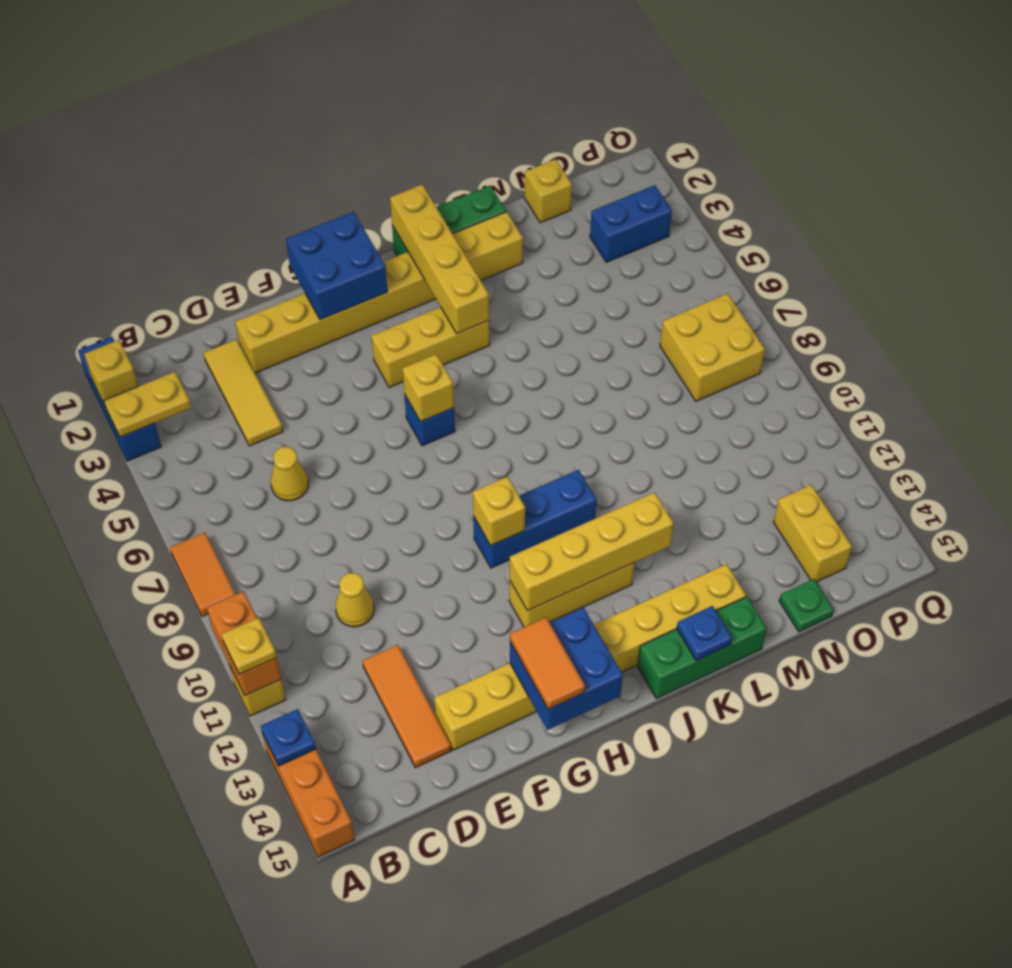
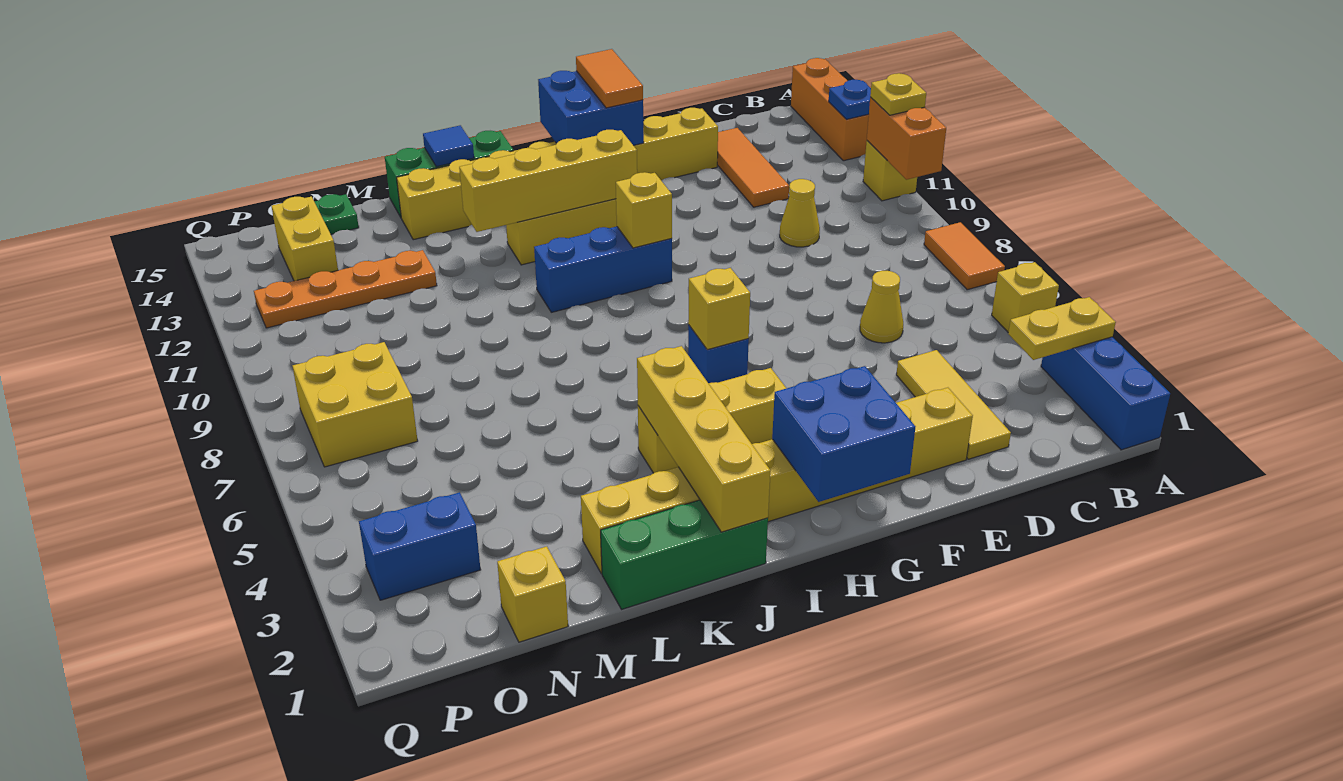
yellow 1x1 brick [84,340,138,405] -> yellow 1x1 brick moved to [992,262,1059,333]
blue 1x1 plate [677,606,732,661] -> blue 1x1 tile [423,125,474,167]
none -> orange 1x4 plate [254,250,437,328]

